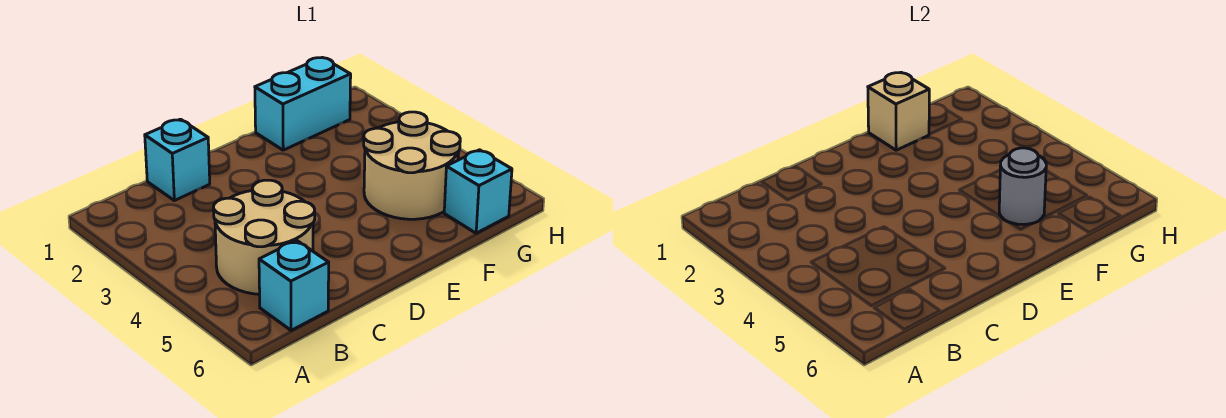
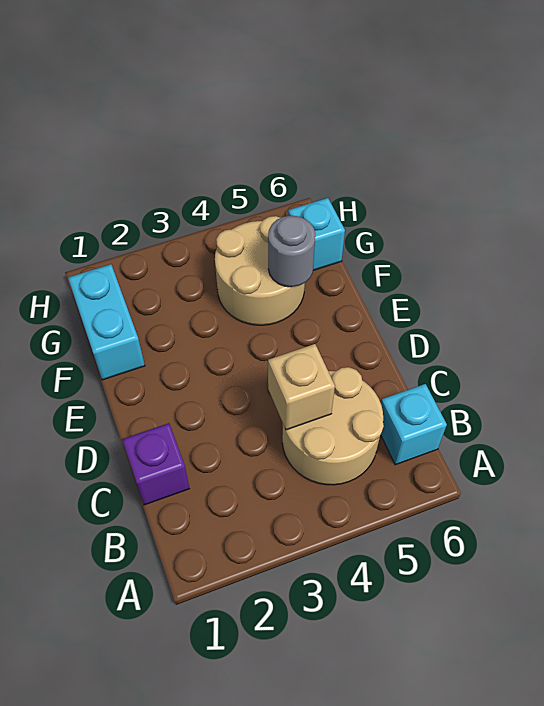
cyan 1x1 brick [145,119,210,201] -> purple 1x1 brick [122,423,189,505]
tan 1x1 brick [868,73,929,150] -> tan 1x1 brick moved to [268,344,335,430]

